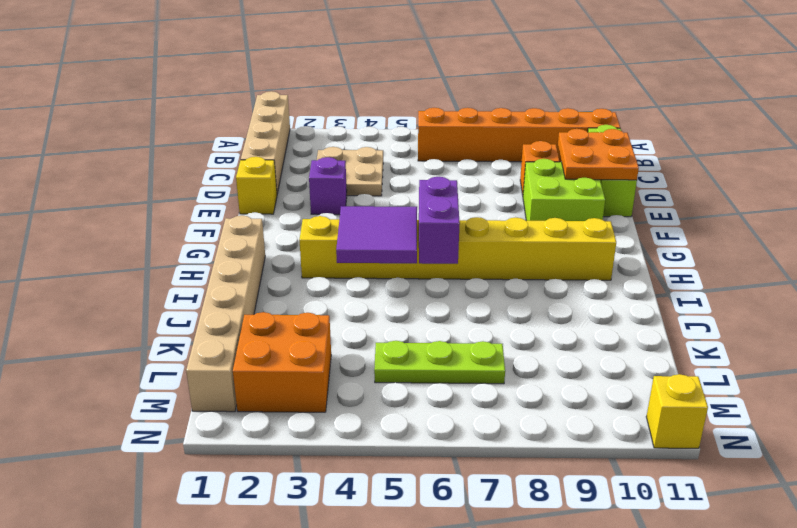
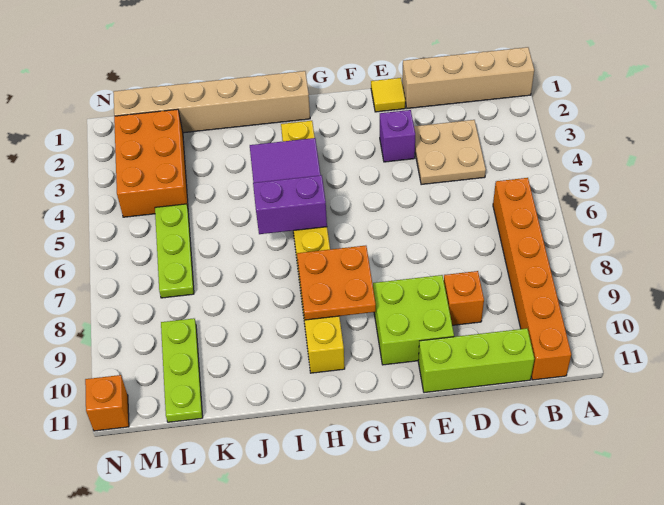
orange 2x2 plate [558,129,639,180] -> orange 2x2 plate moved to [297,246,376,320]
yellow 1x1 brick [236,157,277,214] -> yellow 1x1 tile [371,78,405,112]
orange 2x2 brick [233,312,331,412] -> orange 2x3 brick [114,109,188,217]
none -> lime 1x3 plate [161,318,203,422]
yellow 1x1 brick [646,374,708,448] -> orange 1x1 brick [85,375,129,431]

